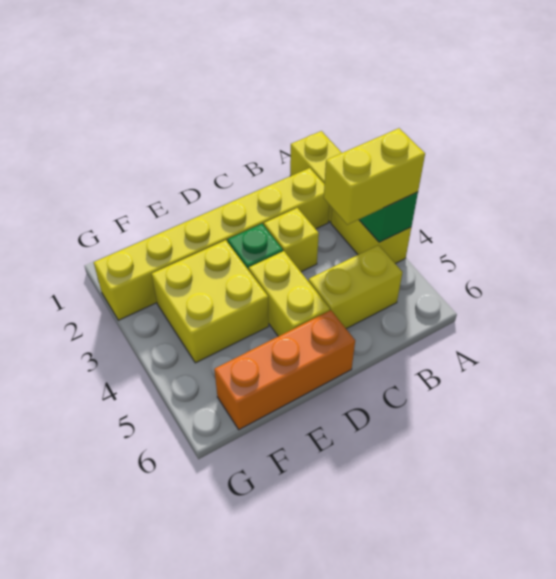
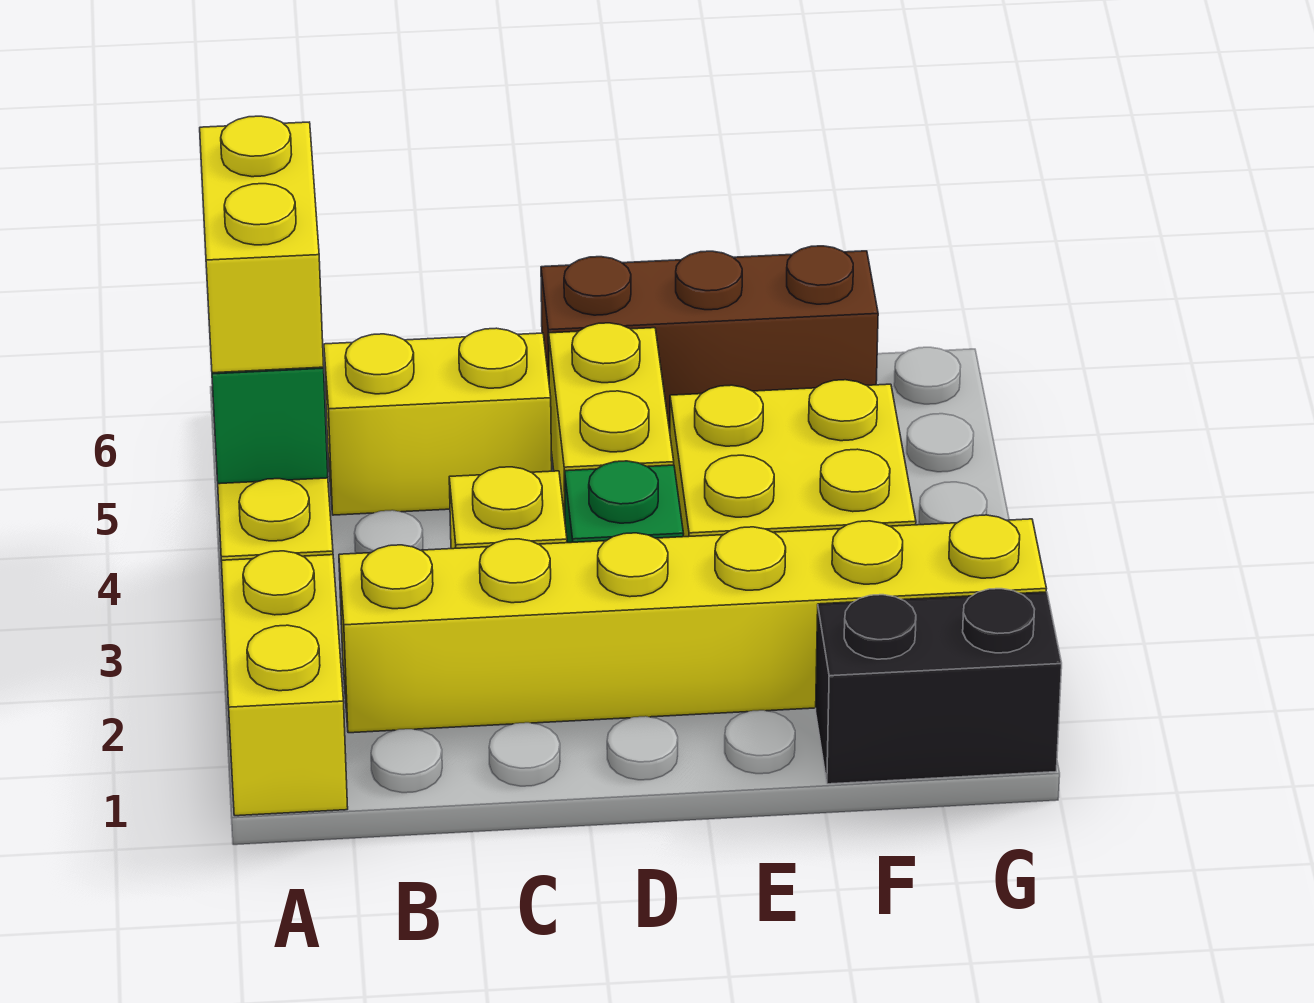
yellow 1x2 brick [324,128,425,225] -> yellow 1x2 brick turned to [200,116,324,373]
orange 1x3 brick [214,310,355,430] -> brown 1x3 brick [541,246,878,429]
none -> black 1x2 brick [816,589,1062,784]

